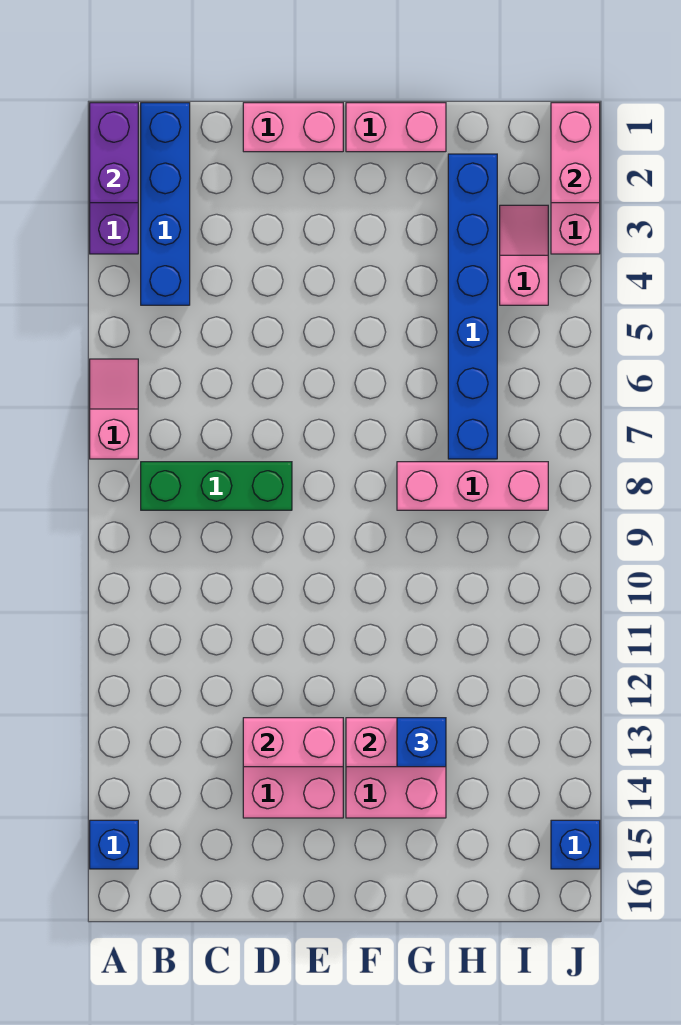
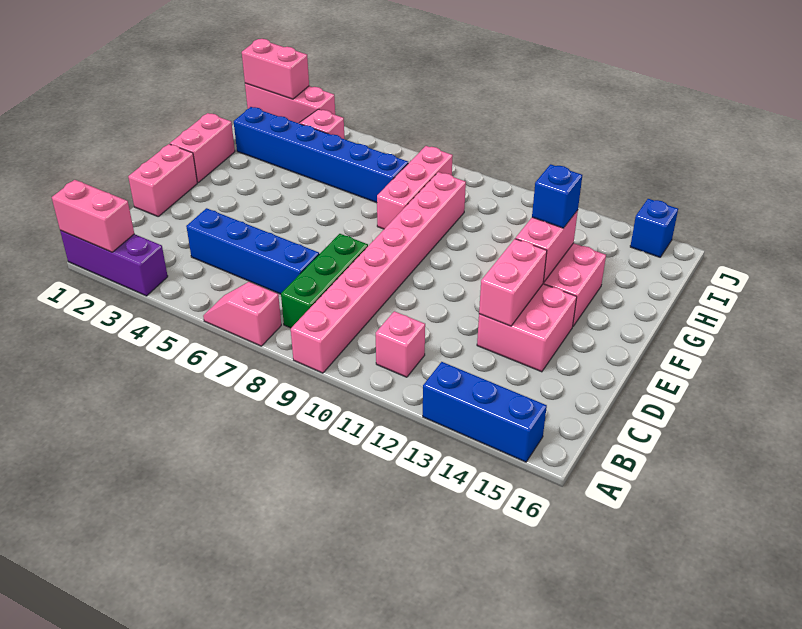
purple 1x2 brick [90,103,138,203] -> pink 1x2 brick [52,180,134,252]
none -> pink 1x8 brick [291,172,466,373]
blue 1x1 brick [90,820,138,869] -> blue 1x3 brick [423,362,547,462]
blue 1x4 brick [141,103,190,305] -> blue 1x4 brick moved to [186,208,319,294]
none -> pink 1x1 brick [376,311,425,377]

